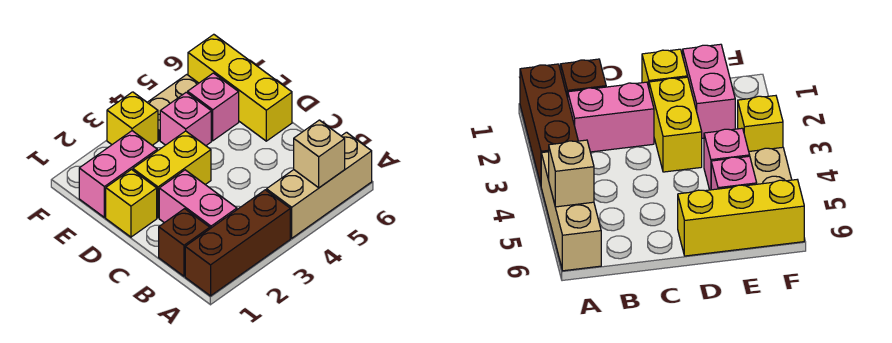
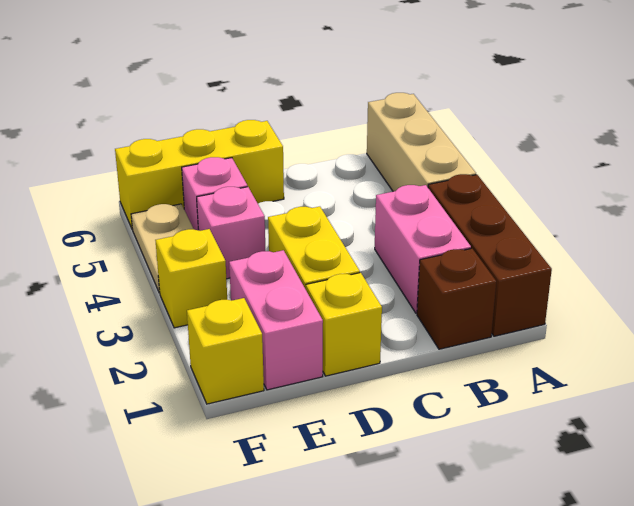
tan 1x1 brick [294,120,345,188] -> none
pink 1x2 brick [159,170,237,229] -> pink 1x2 brick turned to [375,185,471,313]
none -> yellow 1x1 brick [187,298,264,404]

